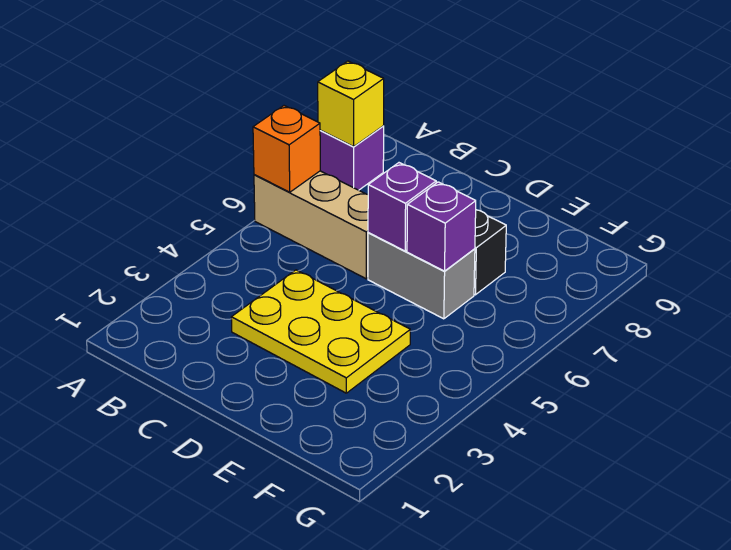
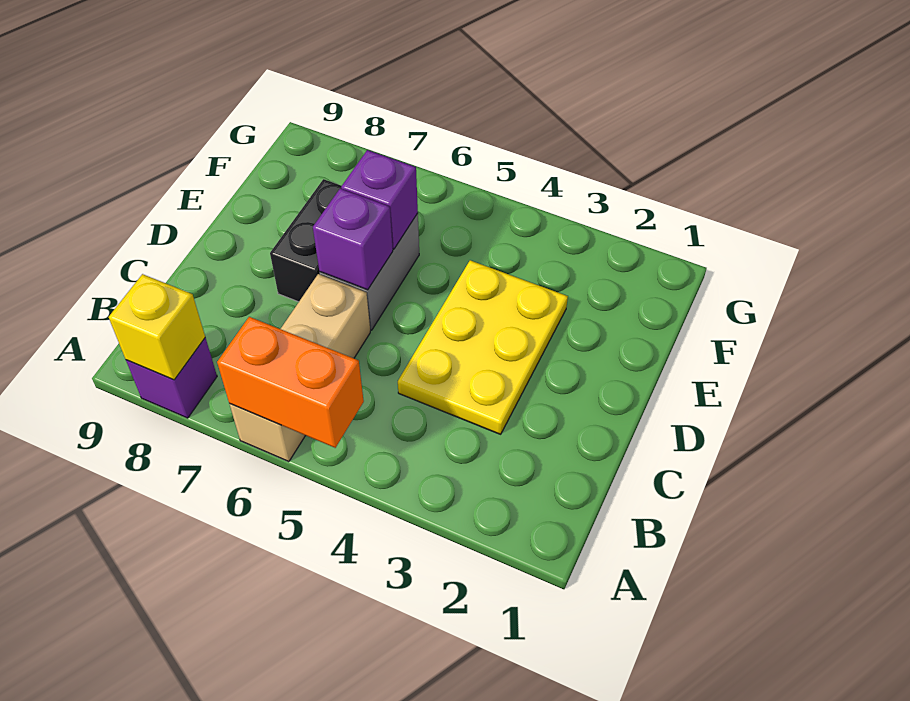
orange 1x1 brick [253,106,320,192] -> orange 1x2 brick [217,317,364,448]

